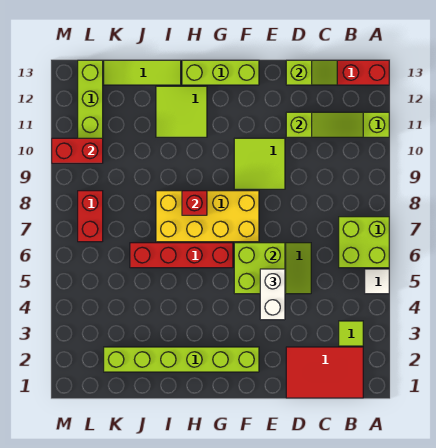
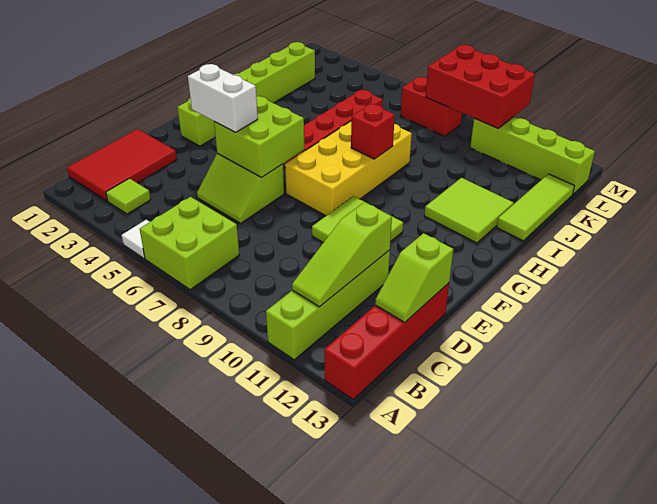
lime 1x3 brick [182,60,259,85] -> none
red 1x2 brick [52,138,103,163] -> red 2x3 brick [426,45,535,128]

